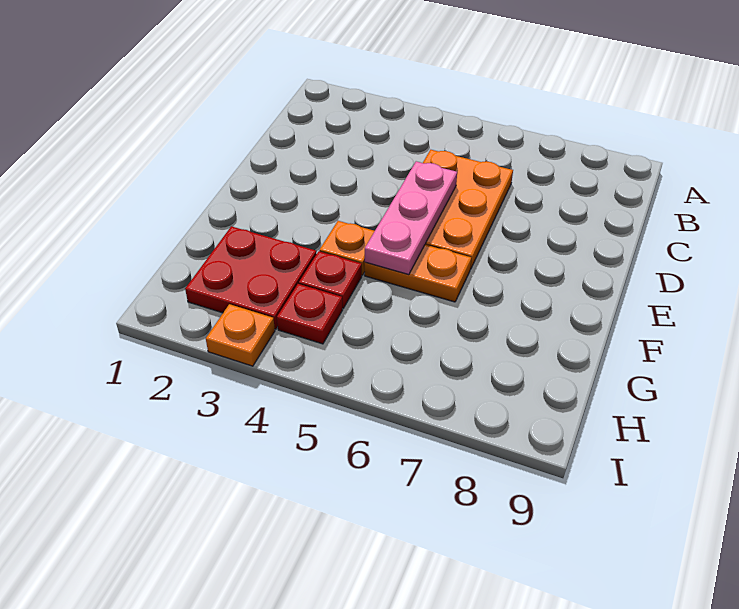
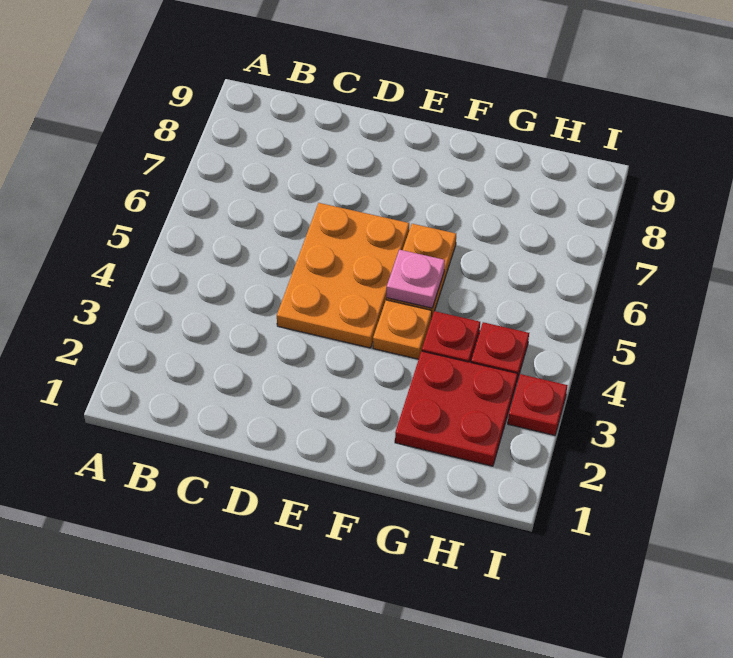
orange 2x3 plate [423,150,513,269] -> orange 2x3 plate turned to [277,203,409,348]
pink 1x3 plate [365,161,457,275] -> pink 1x1 plate [387,250,445,308]
orange 1x1 plate [206,304,275,366] -> red 1x1 plate [508,374,567,435]

